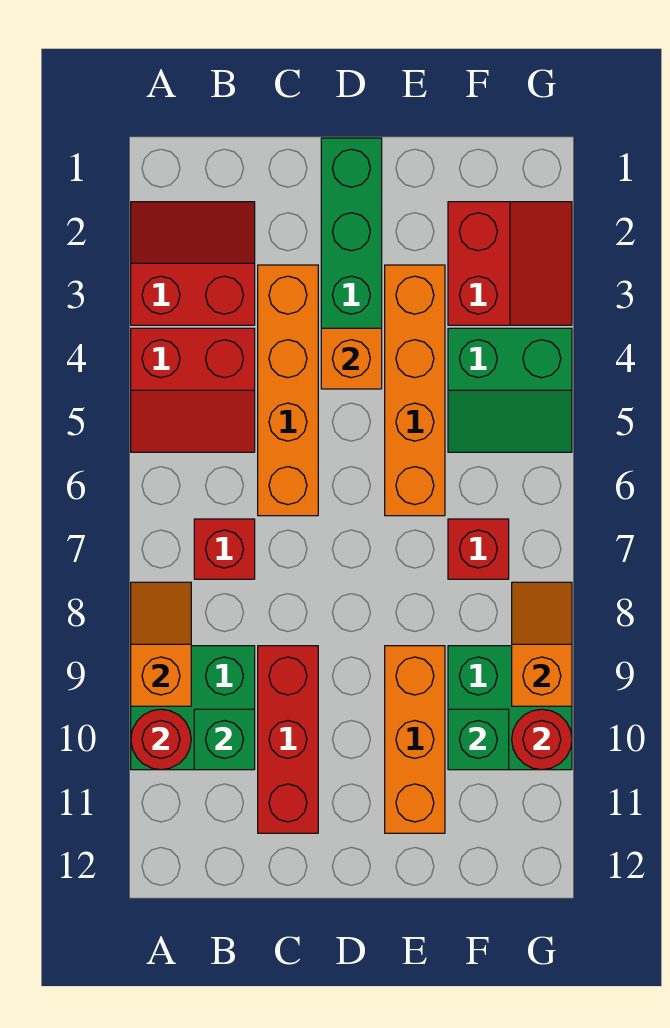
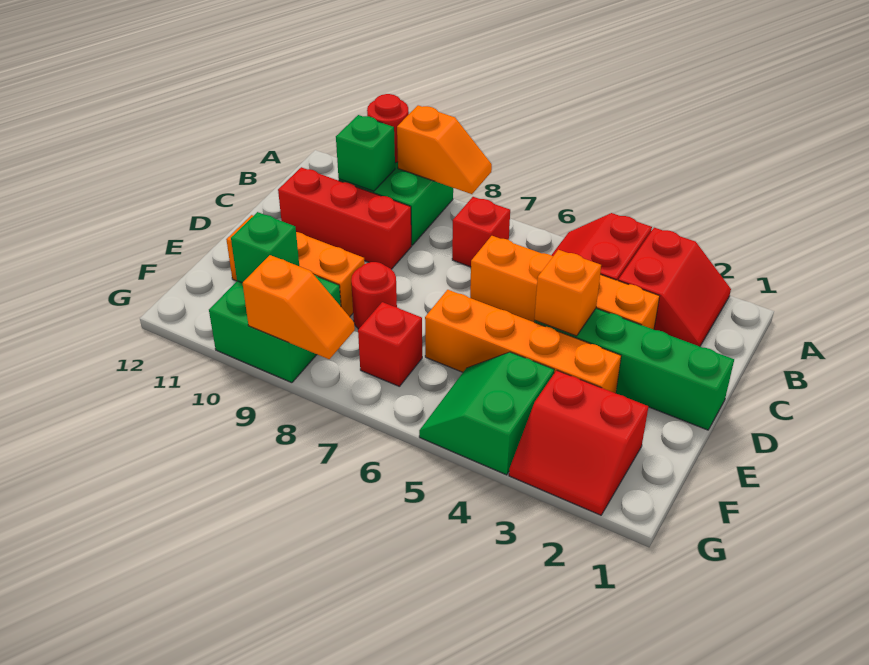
red 1x1 round brick [512,709,572,770] -> red 1x1 round brick moved to [351,262,397,329]

